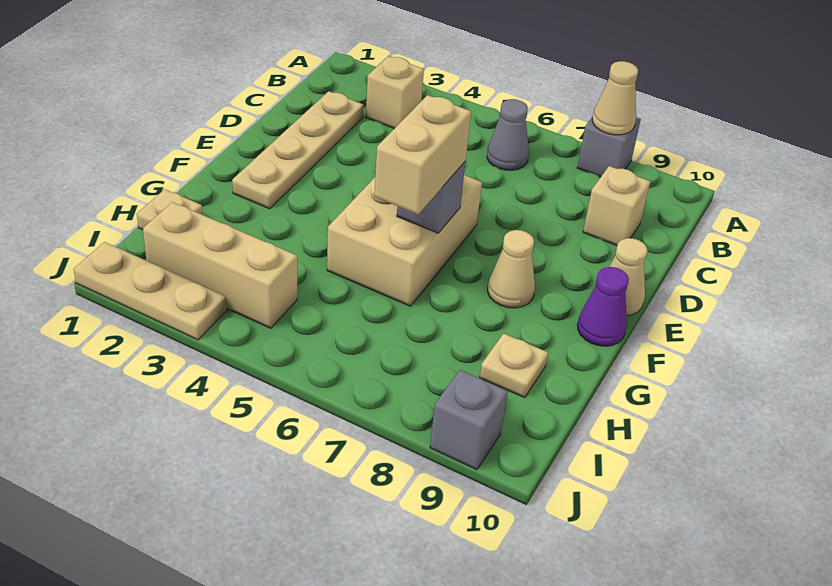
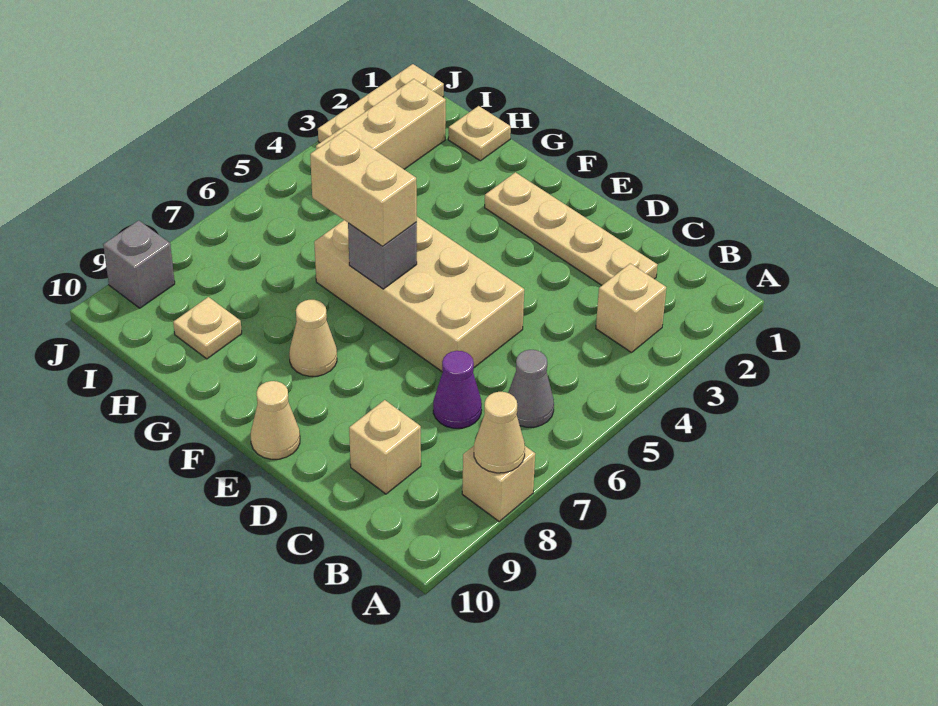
grey 1x1 brick [577,117,641,177] -> tan 1x1 brick [462,446,535,521]
tan 2x3 brick [327,174,482,306] -> tan 2x4 brick [314,217,524,372]
purple 1x1 cone [577,267,629,346] -> purple 1x1 cone moved to [433,351,482,428]

